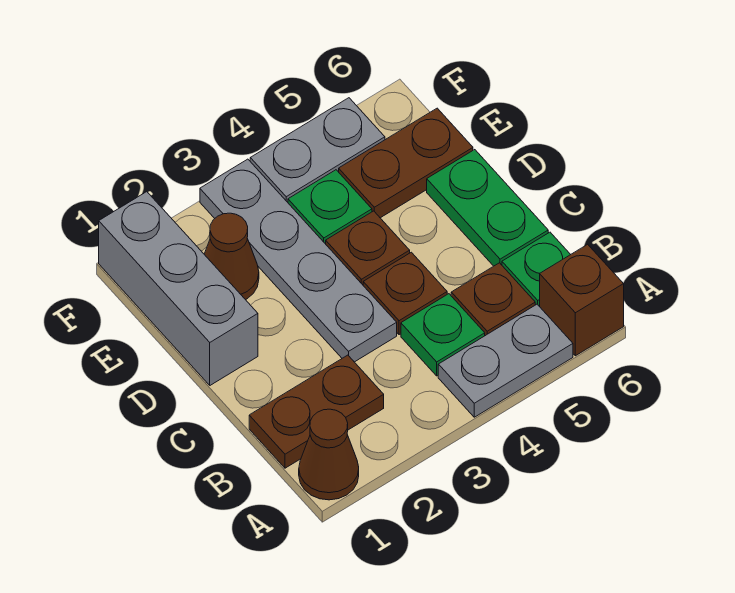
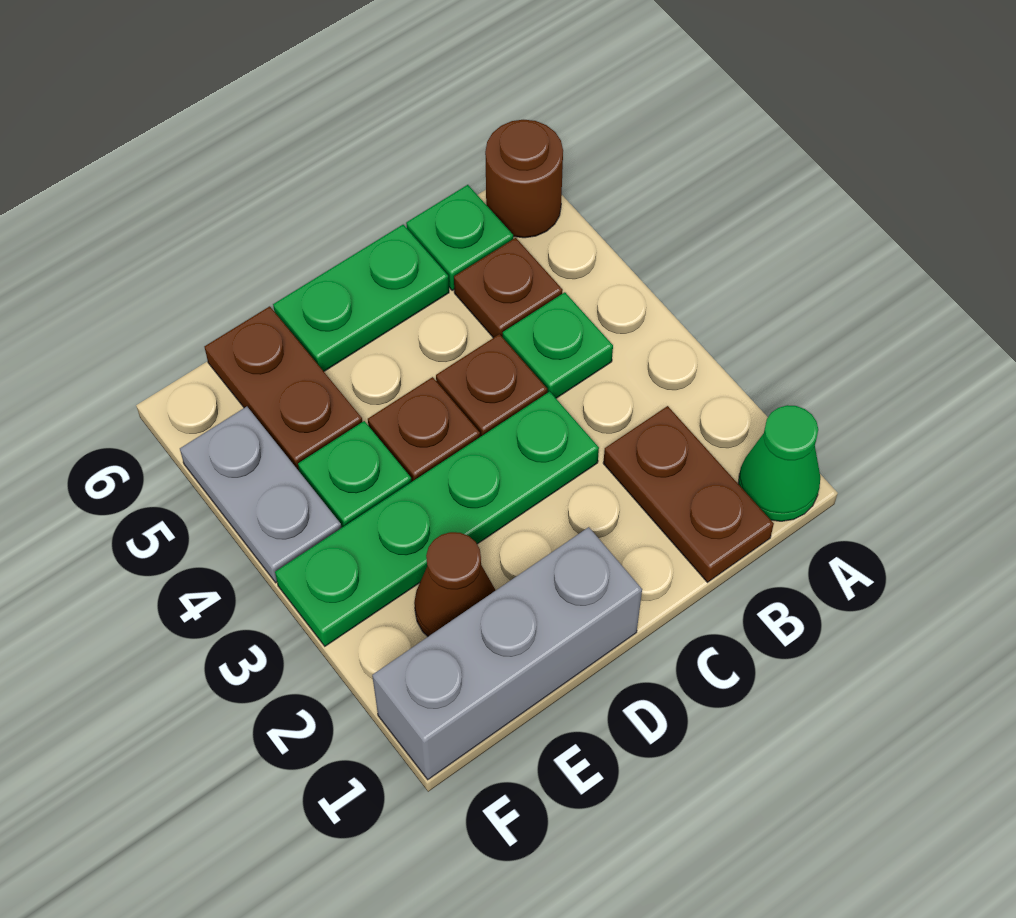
brown 1x1 cone [299,409,359,500] -> green 1x1 cone [738,405,820,521]
grey 1x2 plate [438,304,573,417] -> none
brown 1x1 brick [540,244,624,356] -> brown 1x1 round brick [485,120,563,238]
grey 1x4 plate [200,159,397,362] -> green 1x4 plate [275,392,599,646]

